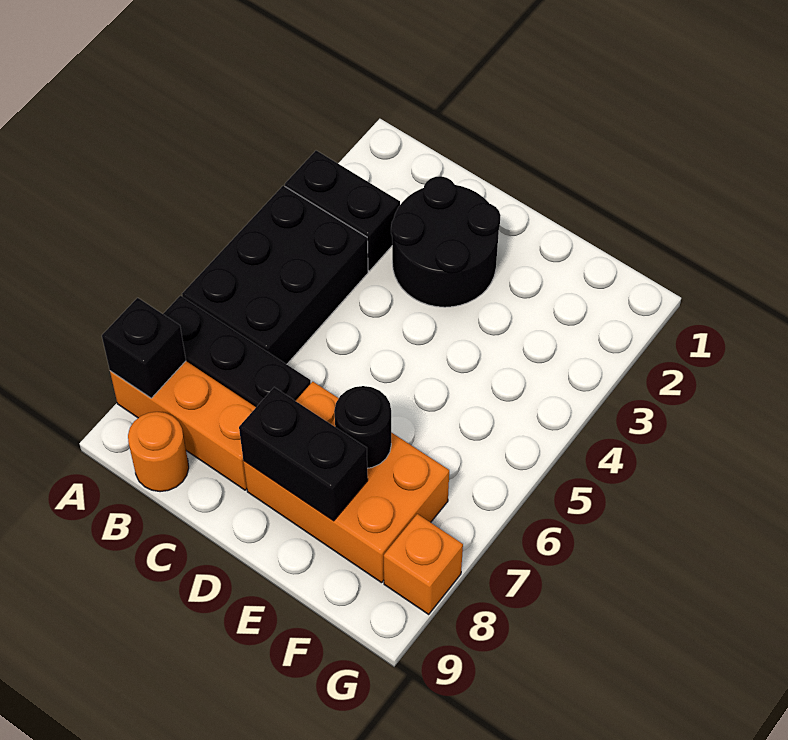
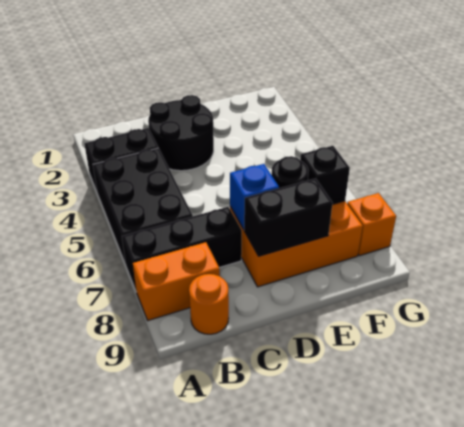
orange 1x3 brick [110,361,256,490] -> orange 1x2 brick [133,242,220,321]
black 1x1 brick [102,298,186,398] -> black 1x1 brick moved to [300,146,350,204]
none -> blue 1x1 brick [230,164,279,229]

